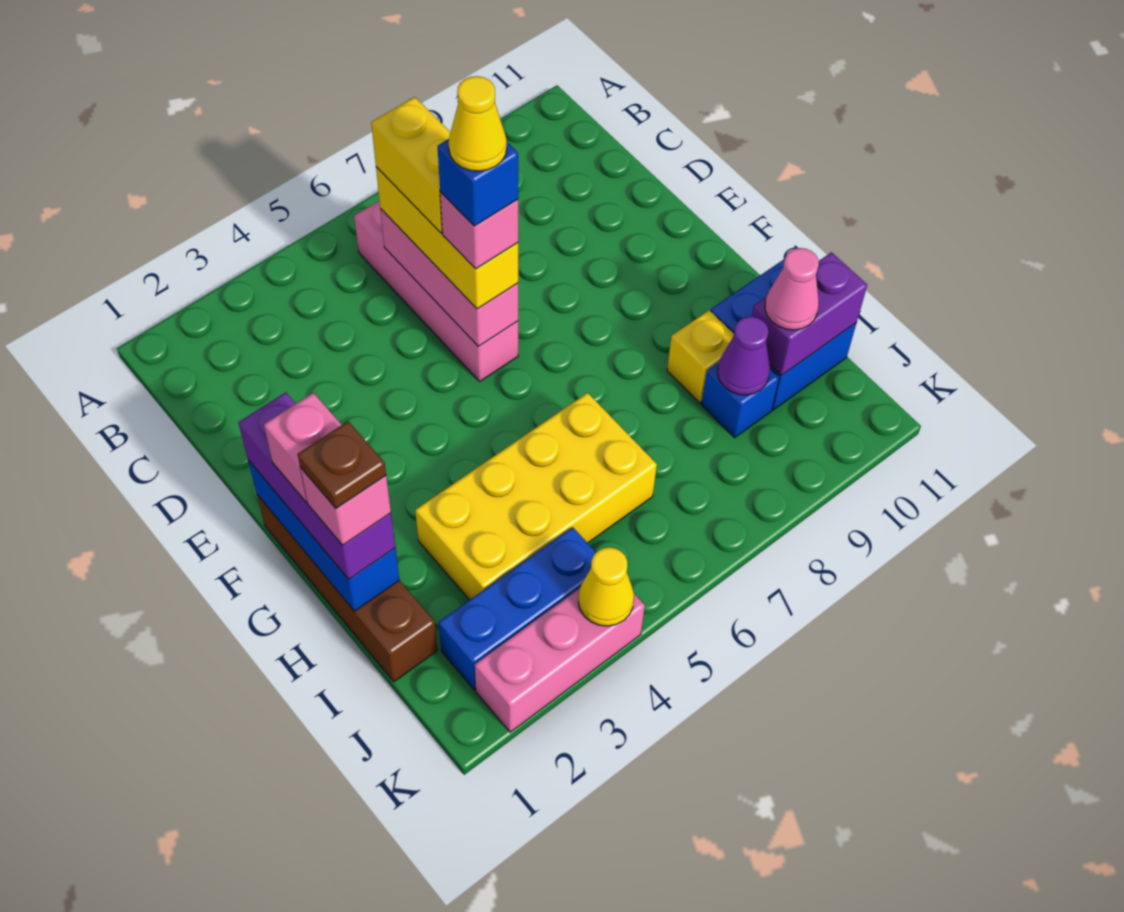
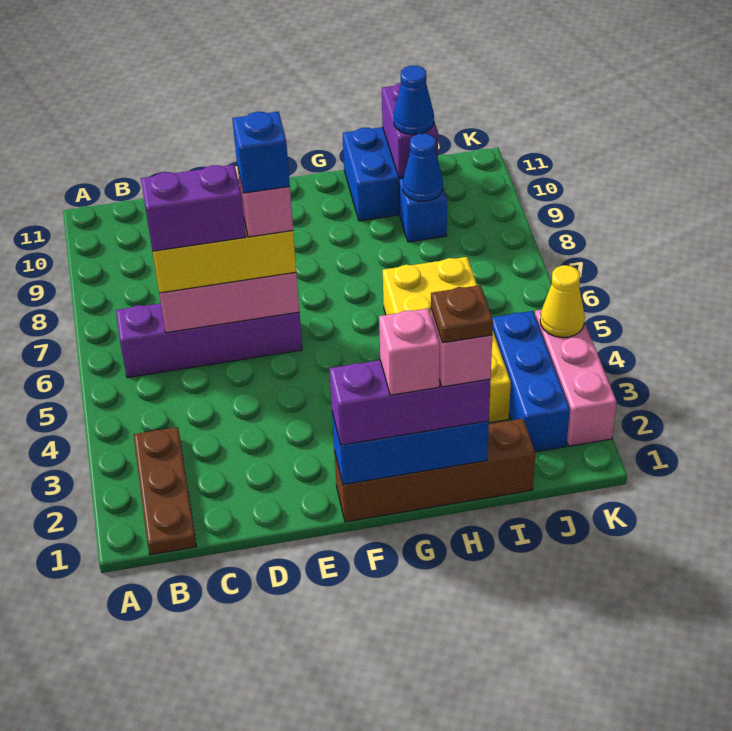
none -> brown 1x3 plate [133,427,197,555]
pink 1x4 brick [354,201,518,381] -> purple 1x4 brick [116,303,302,378]
yellow 1x2 brick [371,97,450,233] -> purple 1x2 brick [141,165,246,251]
yellow 1x1 cone [449,76,507,171] -> none
yellow 1x1 brick [667,310,734,403] -> none
purple 1x1 cone [718,317,770,395] -> blue 1x1 cone [403,133,443,201]
pink 1x1 cone [765,248,819,330] -> blue 1x1 cone [394,66,434,135]

